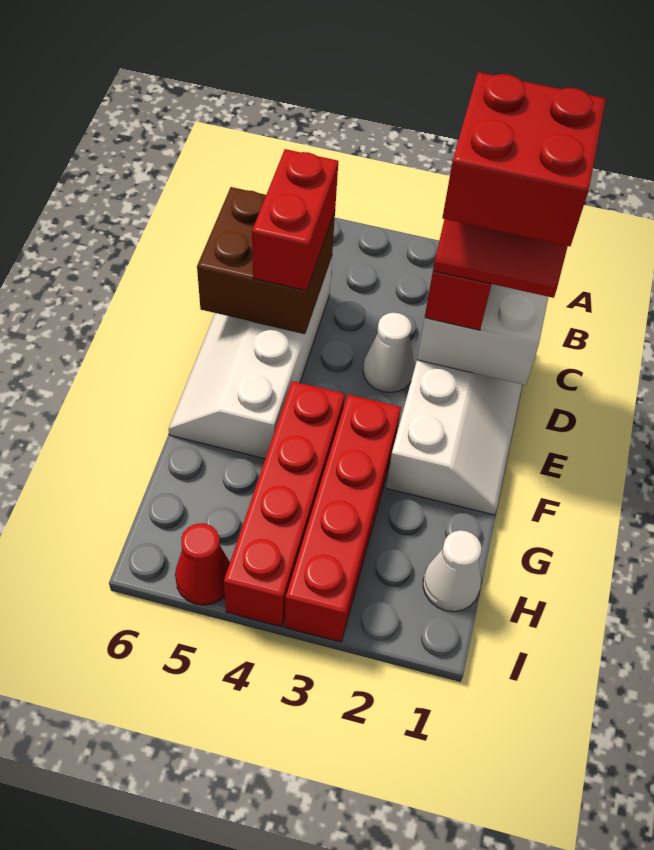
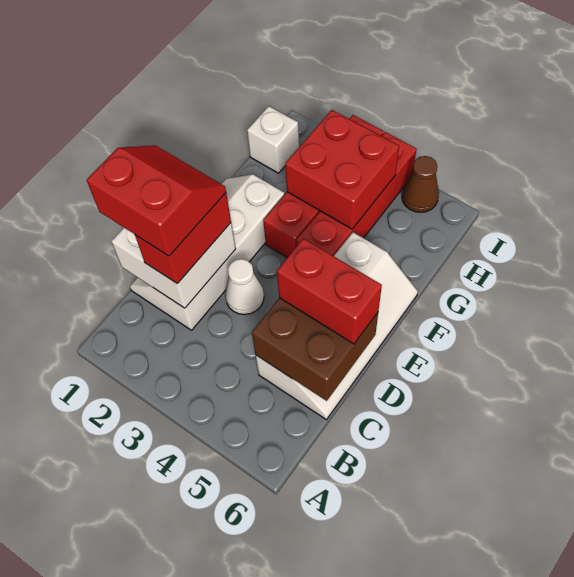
red 2x2 brick [442,72,606,246] -> red 2x2 brick moved to [285,110,399,229]
red 1x2 brick [252,149,338,291] -> red 1x2 brick turned to [277,239,382,344]
white 1x1 cone [423,530,482,612] -> white 1x1 brick [247,106,299,173]
red 1x1 cone [175,523,230,605] -> brown 1x1 cone [402,156,439,212]

